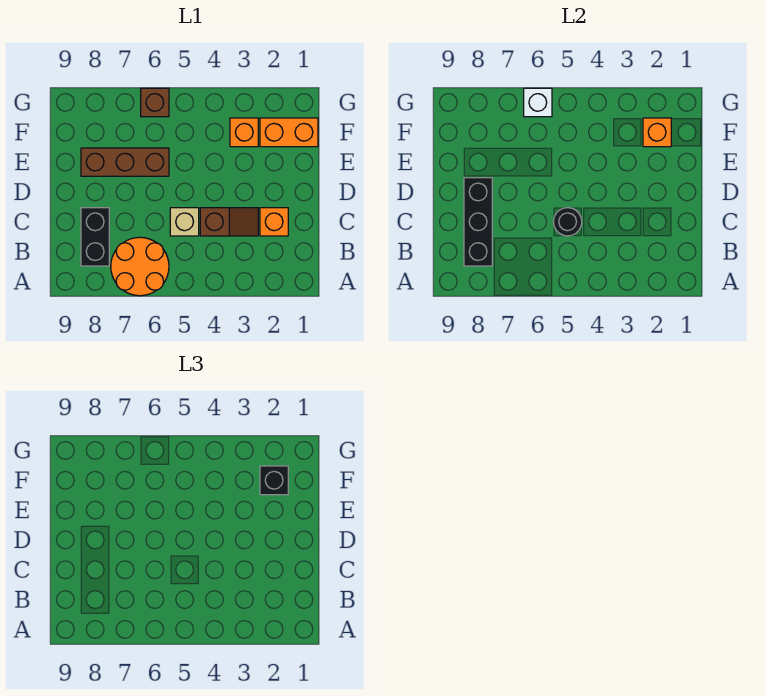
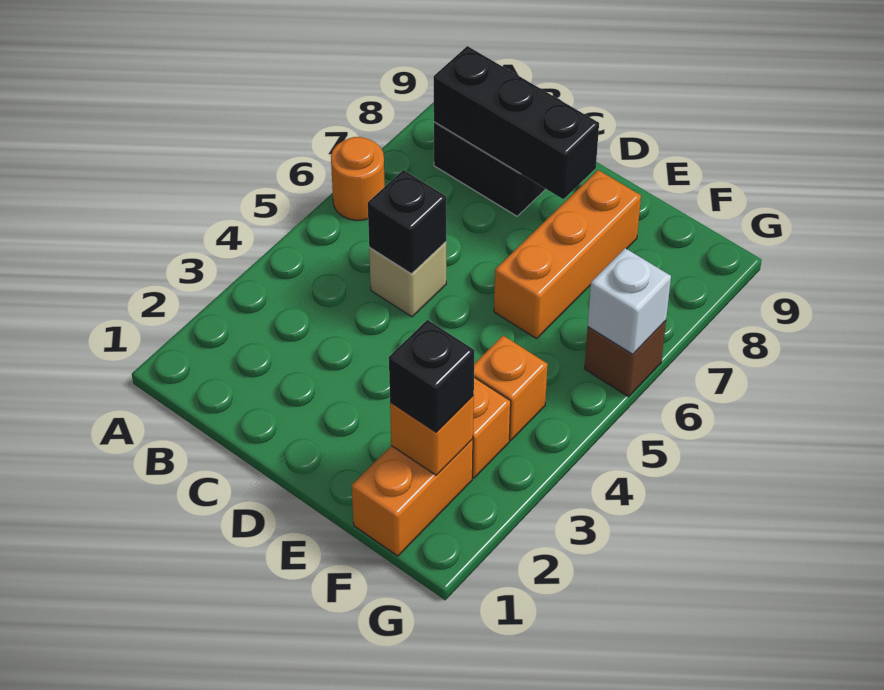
orange 2x2 round brick [111,237,169,296] -> orange 1x1 round brick [331,137,385,221]
orange 1x1 brick [260,208,288,236] -> orange 1x1 brick moved to [474,336,548,440]
brown 1x2 slope [200,208,258,236] -> none
black 1x1 round brick [553,208,582,236] -> black 1x1 brick [368,170,446,274]
brown 1x3 brick [81,148,169,176] -> orange 1x3 brick [494,170,641,339]

